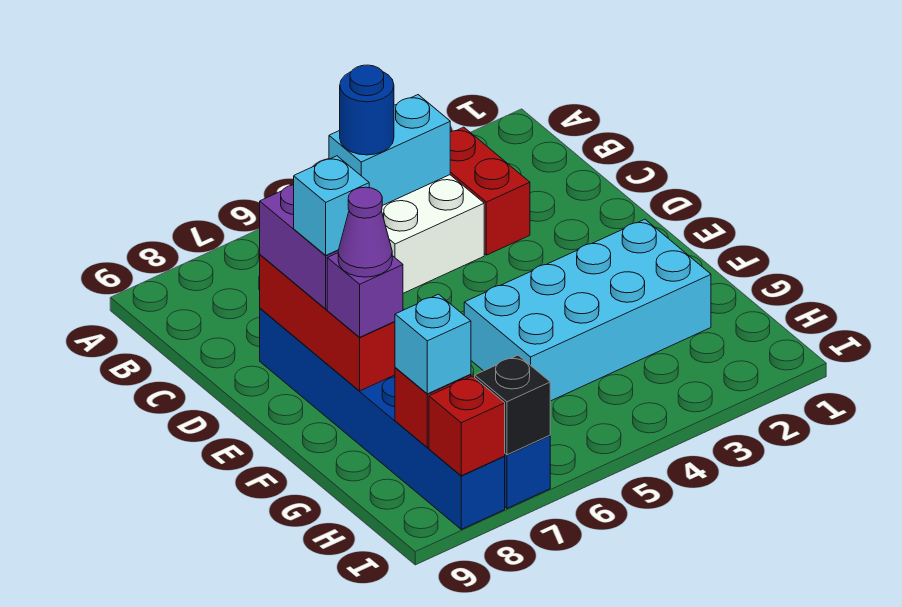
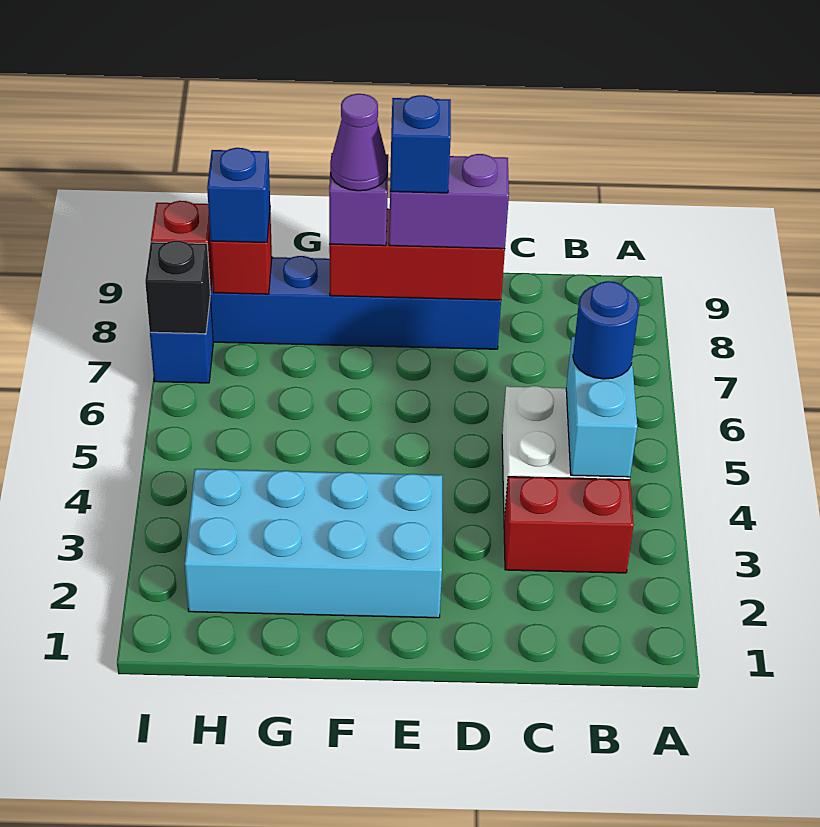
cyan 1x1 brick [294,156,369,255] -> blue 1x1 brick [390,95,451,193]
cyan 2x4 brick [464,219,711,401] -> cyan 2x4 brick turned to [185,469,442,618]
cyan 1x1 brick [395,294,471,394] -> blue 1x1 brick [207,148,270,243]

